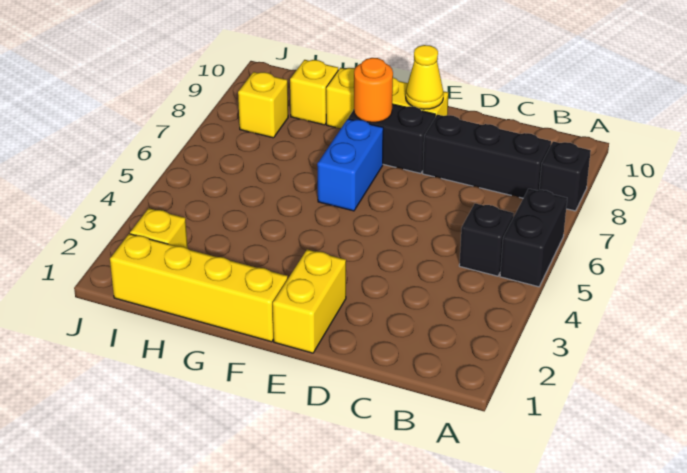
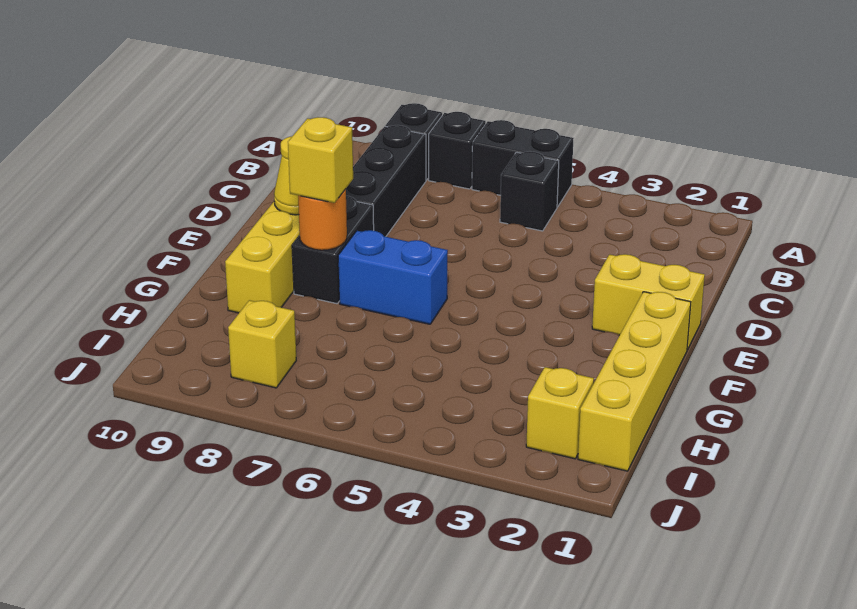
none -> black 1x1 brick [429,112,486,189]
yellow 1x1 brick [290,60,338,125] -> yellow 1x1 brick moved to [288,117,353,203]

